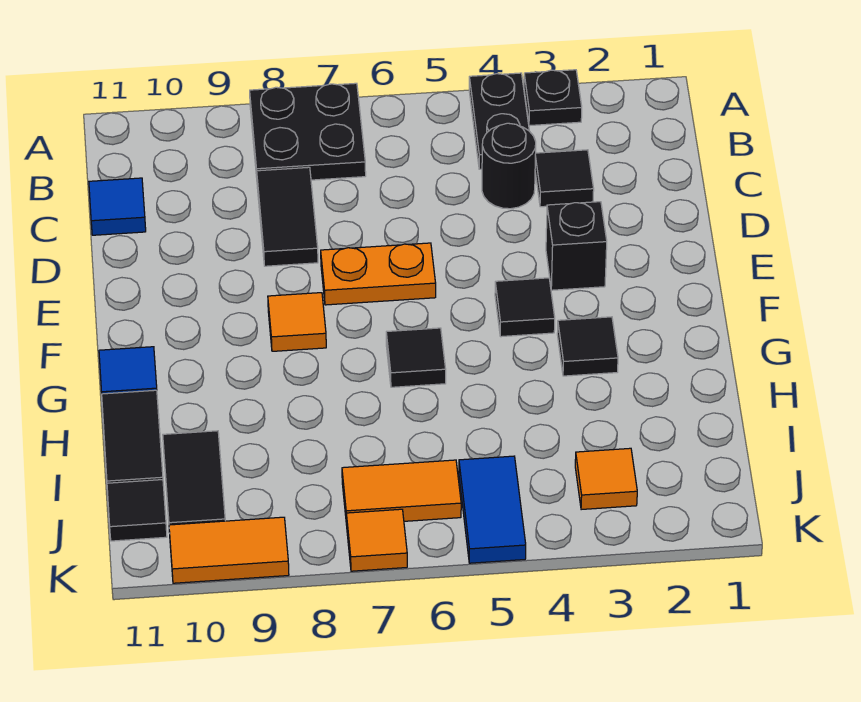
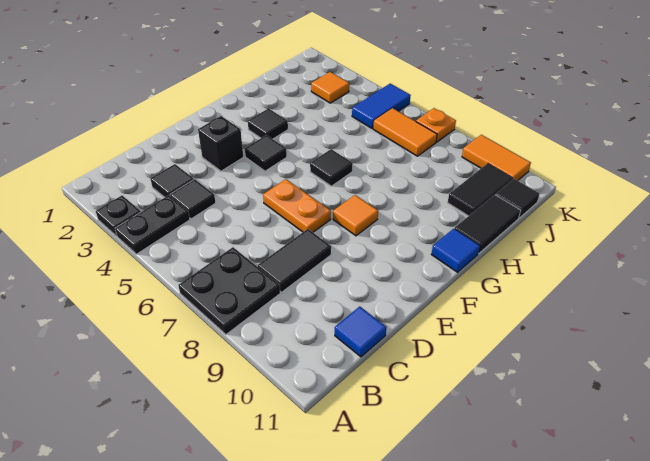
black 1x1 round brick [482,123,536,209] -> black 1x1 tile [170,179,216,219]
orange 1x1 tile [346,509,407,571] -> orange 1x1 plate [416,108,456,142]

